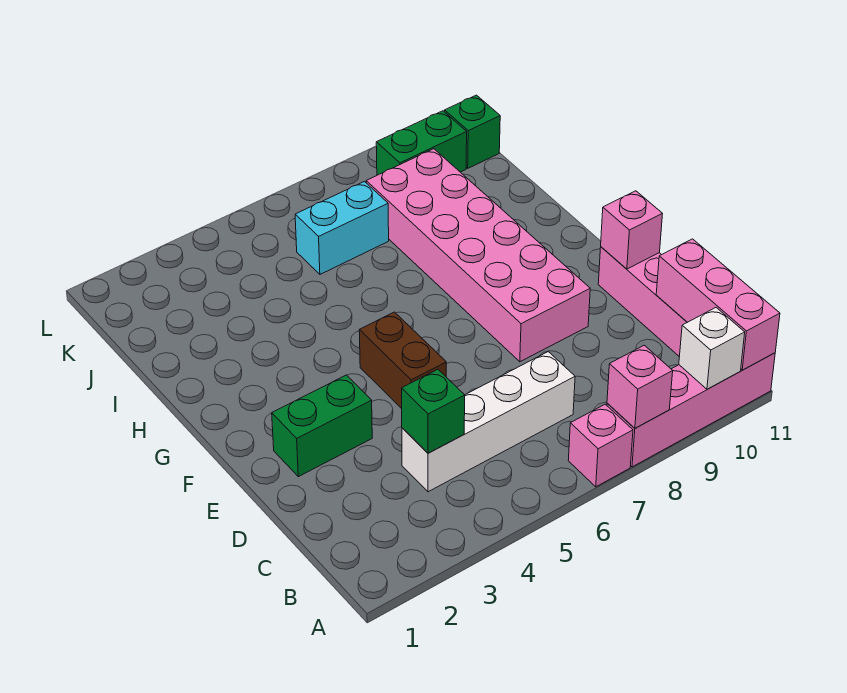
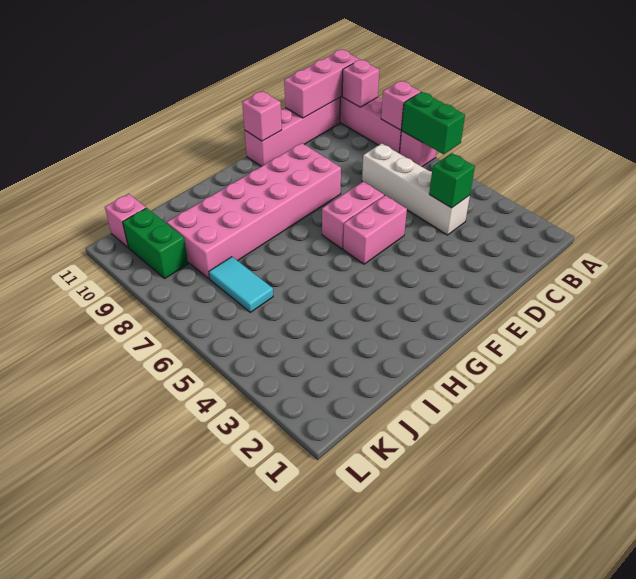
white 1x1 brick [679,308,745,389] -> pink 1x1 brick [342,60,379,107]
green 1x2 brick [272,375,372,477] -> green 1x2 brick moved to [402,92,465,154]
brown 1x2 brick [359,312,446,409] -> pink 1x2 brick [343,195,407,264]
none -> pink 1x2 brick [322,182,384,249]
cyan 1x2 brick [295,182,389,274] -> cyan 1x2 tile [209,257,273,312]
green 1x1 brick [445,95,500,168] -> pink 1x1 brick [105,194,146,247]

